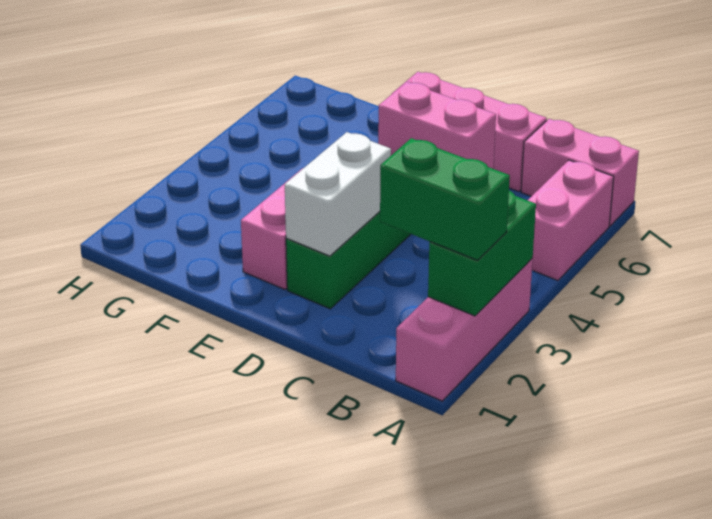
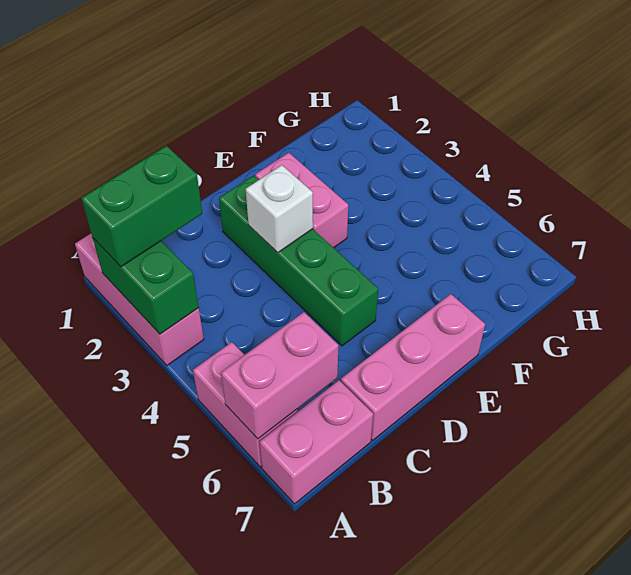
pink 1x2 brick [378,82,496,168] -> pink 1x2 brick moved to [221,312,338,439]
white 1x2 brick [285,132,391,256] -> white 1x1 brick [246,165,313,253]

